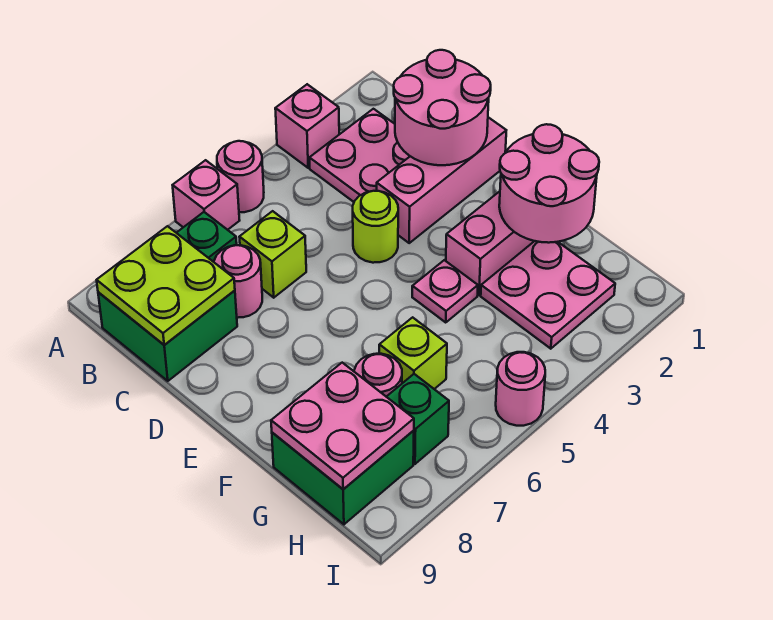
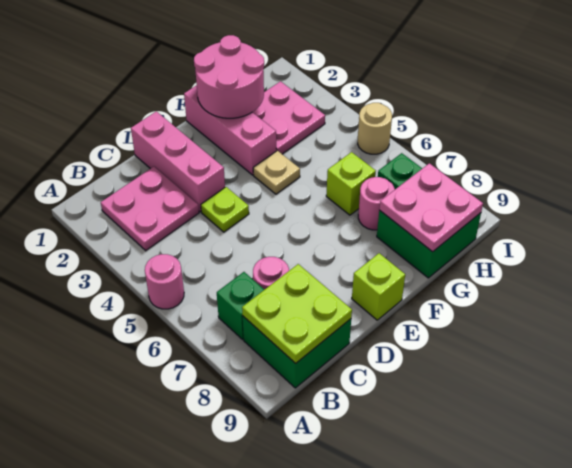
pink 1x1 brick [275,84,339,168] -> none
pink 1x1 brick [173,160,240,230] -> none
pink 2x2 round brick [394,50,491,165] -> none
lime 1x1 brick [240,211,306,298] -> lime 1x1 brick moved to [352,253,405,320]
lime 1x1 round brick [353,191,398,263] -> lime 1x1 plate [201,187,249,232]
pink 1x1 plate [412,260,478,322] -> tan 1x1 plate [253,150,300,194]
pink 1x1 round brick [496,352,545,426] -> tan 1x1 round brick [358,103,392,154]

